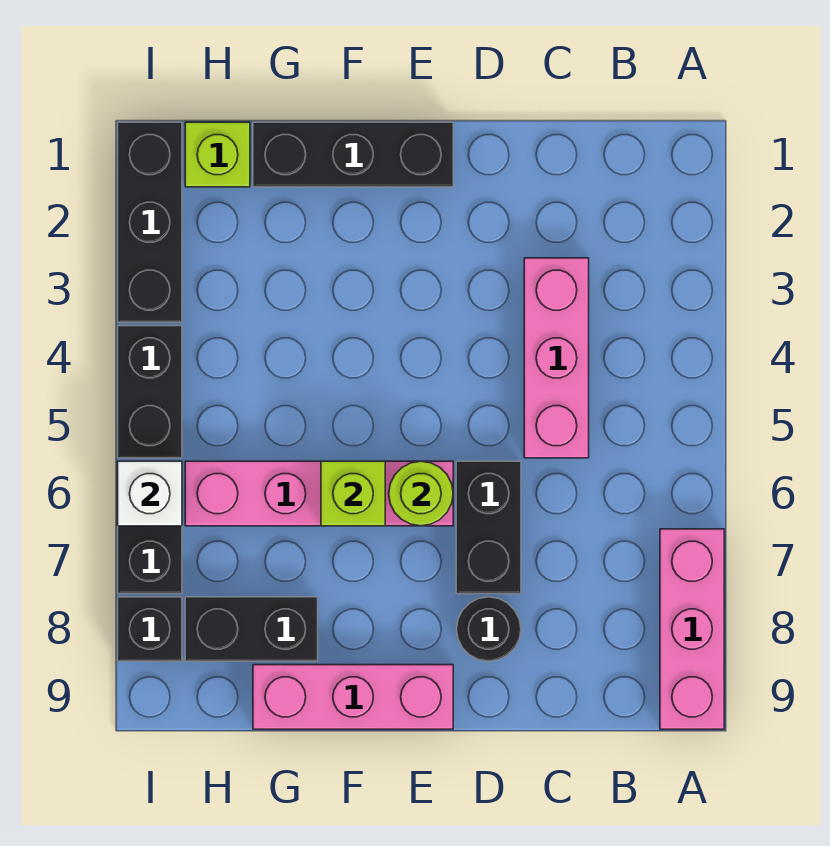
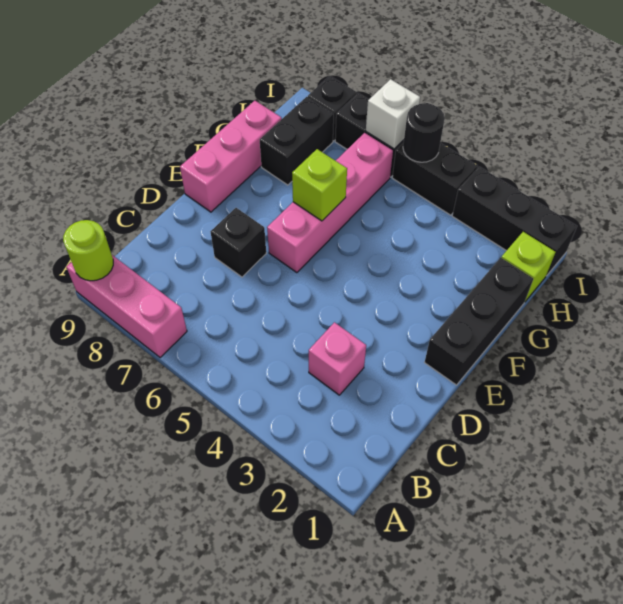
pink 1x3 brick [524,258,589,458] -> pink 1x1 brick [309,322,366,395]
black 1x2 brick [456,461,521,594] -> black 1x1 brick [211,208,266,277]
black 1x1 round brick [457,597,521,661] -> black 1x1 round brick moved to [403,103,445,162]
lime 1x1 round brick [389,461,453,526] -> lime 1x1 round brick moved to [63,220,113,281]

